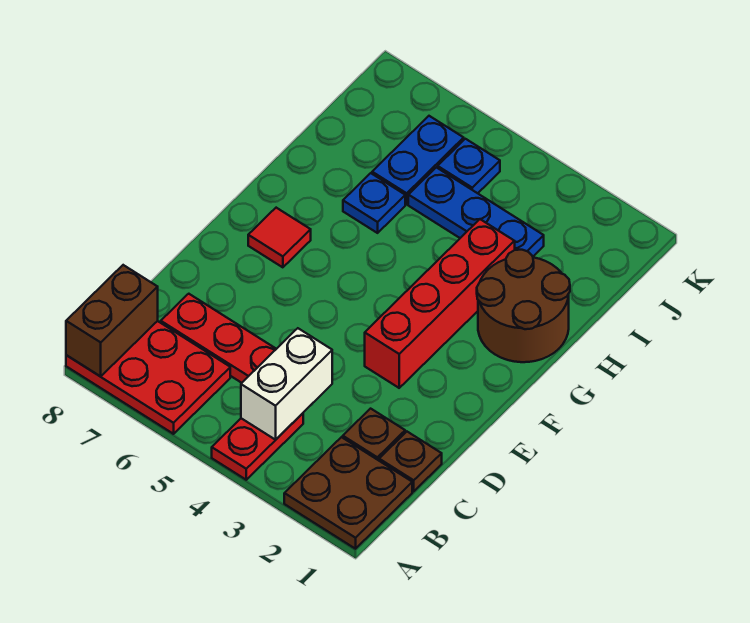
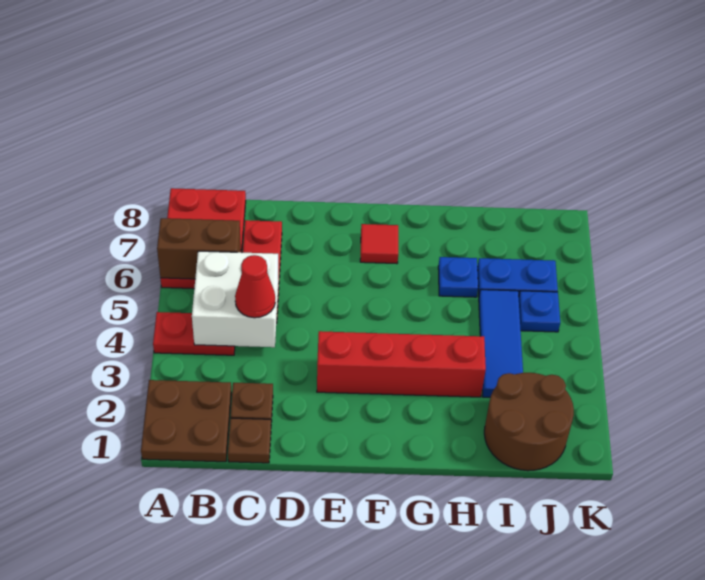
brown 1x2 brick [66,265,158,376] -> brown 1x2 brick moved to [157,218,241,279]
white 1x2 brick [241,328,332,440] -> white 2x2 brick [192,251,279,347]
none -> red 1x1 cone [235,255,275,318]
brown 2x2 round brick [477,250,570,362] -> brown 2x2 round brick moved to [484,373,574,471]
blue 1x3 plate [408,167,544,256] -> blue 1x3 tile [479,290,523,397]

